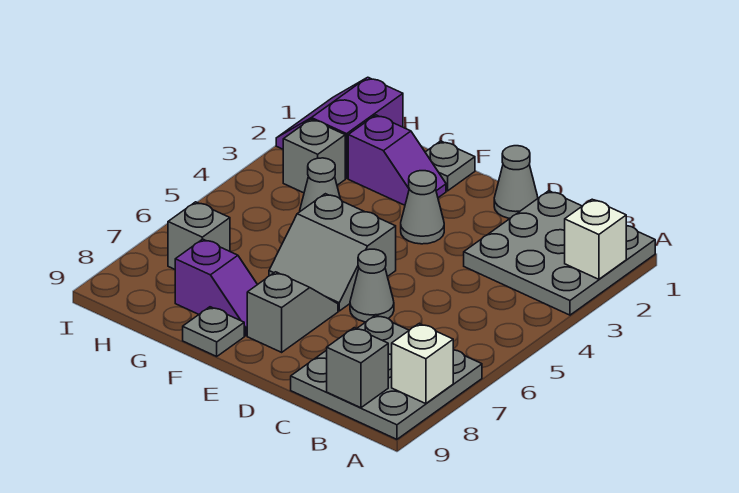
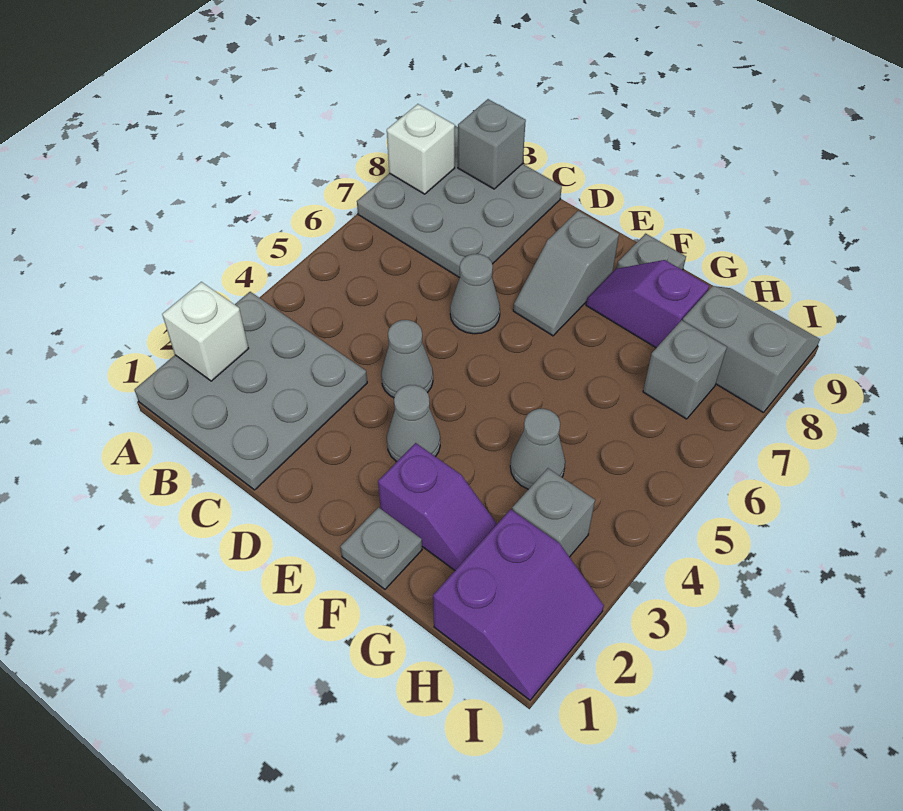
grey 1x1 cone [494,146,538,218] -> grey 1x1 cone moved to [381,320,433,398]
grey 2x2 slope [269,194,396,311] -> grey 2x2 slope moved to [683,286,820,413]
purple 1x2 slope [348,115,446,205] -> purple 1x2 slope turned to [378,443,497,570]

